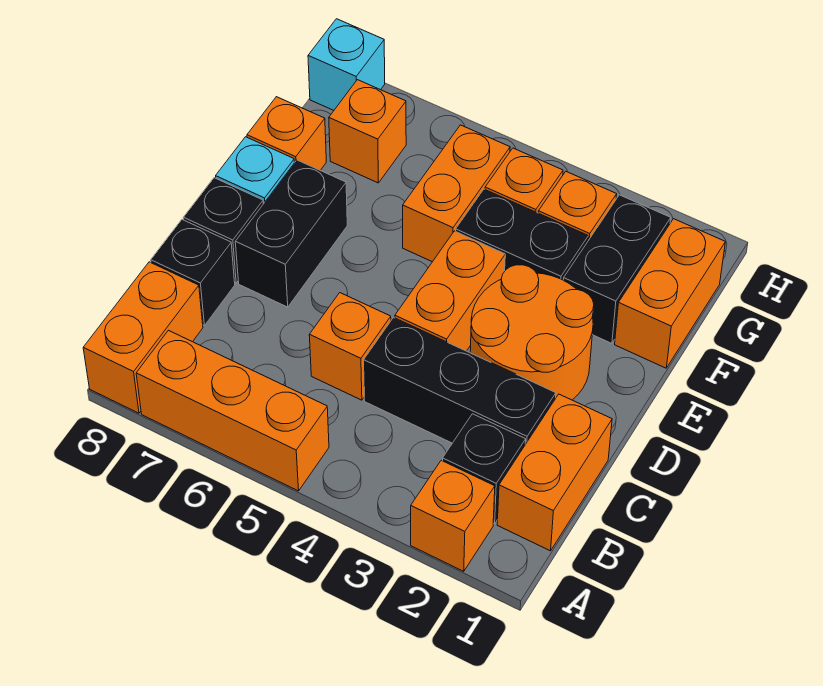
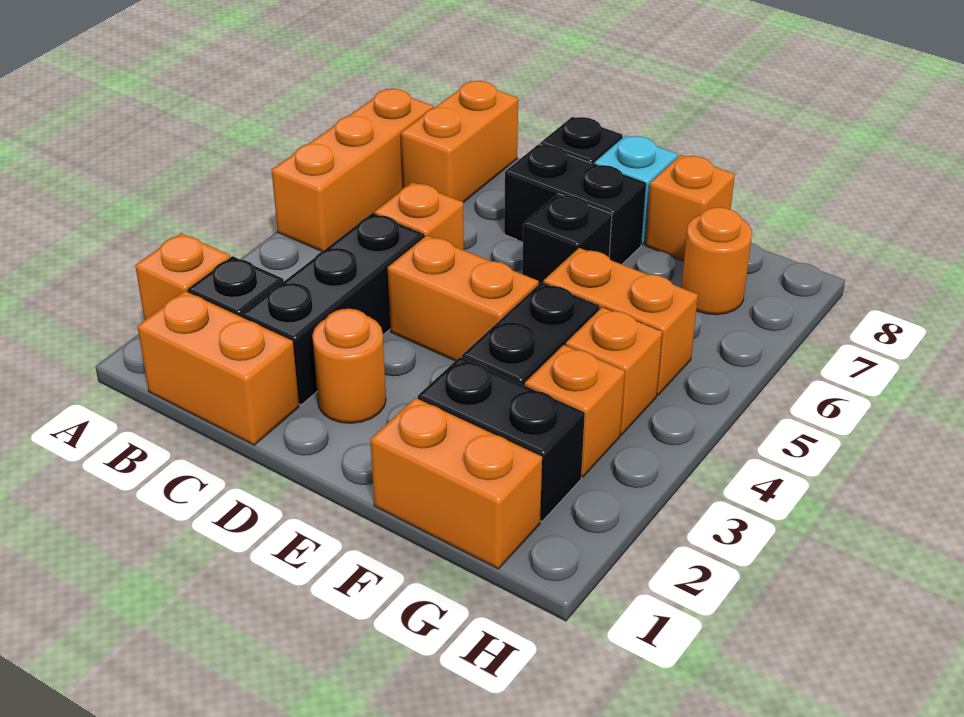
orange 1x2 brick [83,262,203,413] -> orange 1x2 brick turned to [401,81,518,203]
black 1x1 brick [151,220,235,325] -> black 1x1 brick moved to [522,194,612,284]
orange 2x2 round brick [470,265,594,400] -> orange 1x1 round brick [312,309,386,423]
orange 1x1 brick [329,80,406,183] -> orange 1x1 round brick [681,207,752,315]
cyan 1x1 brick [308,19,385,110] -> none

